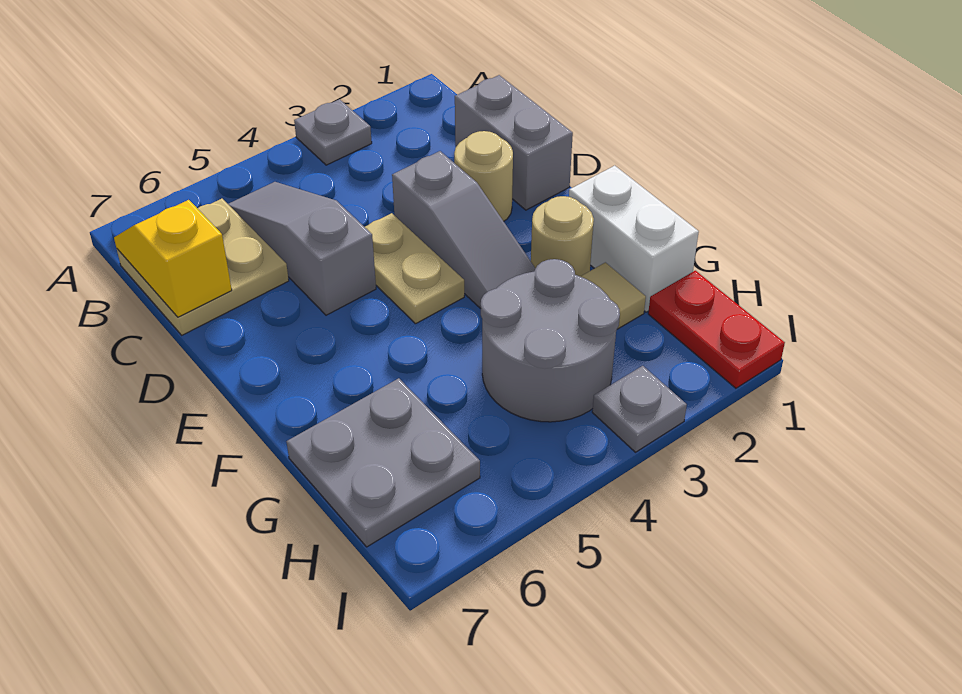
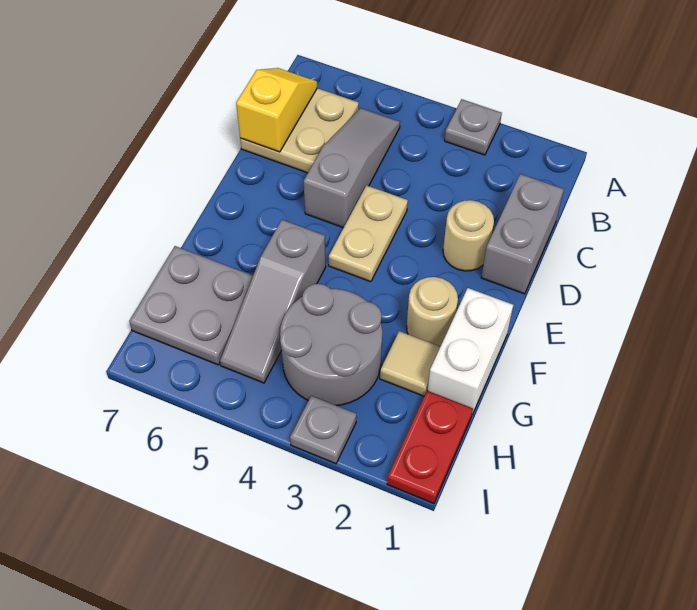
grey 1x3 slope [392,151,536,309] -> grey 1x3 slope moved to [220,220,326,383]

